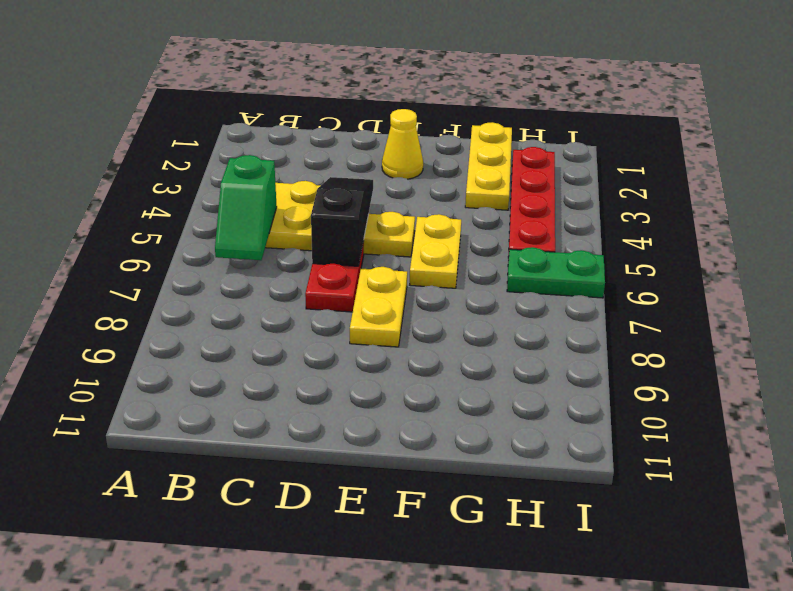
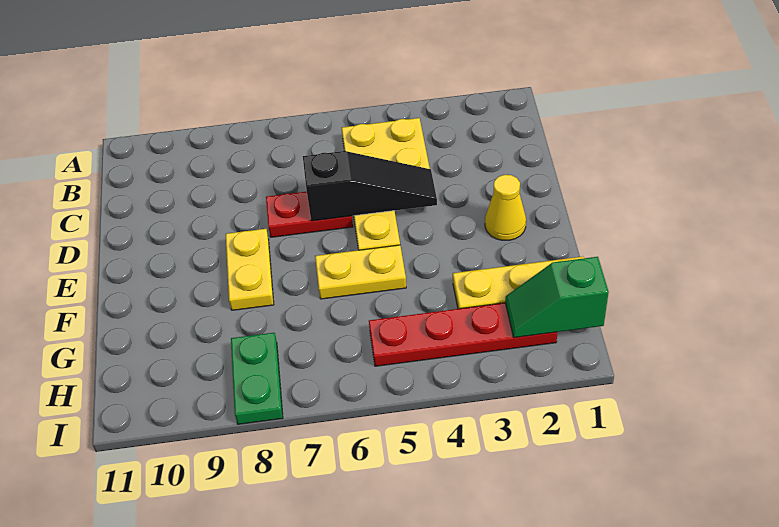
green 1x2 slope [215,155,277,260] -> green 1x2 slope moved to [505,257,609,338]
yellow 1x2 plate [350,267,407,347] -> yellow 1x2 plate turned to [226,229,274,310]
green 1x2 plate [507,247,605,298] -> green 1x2 plate moved to [231,333,283,424]

